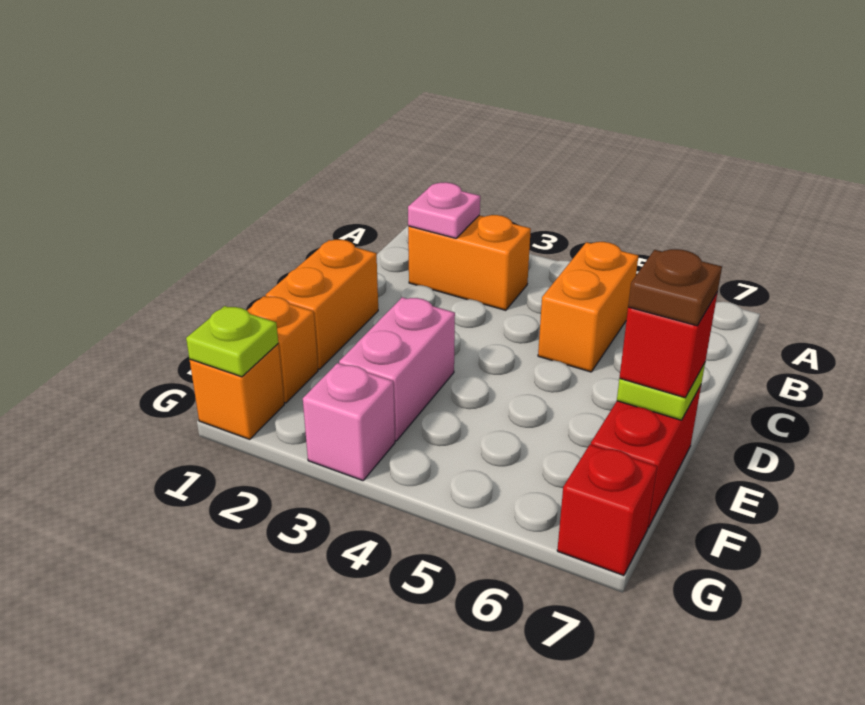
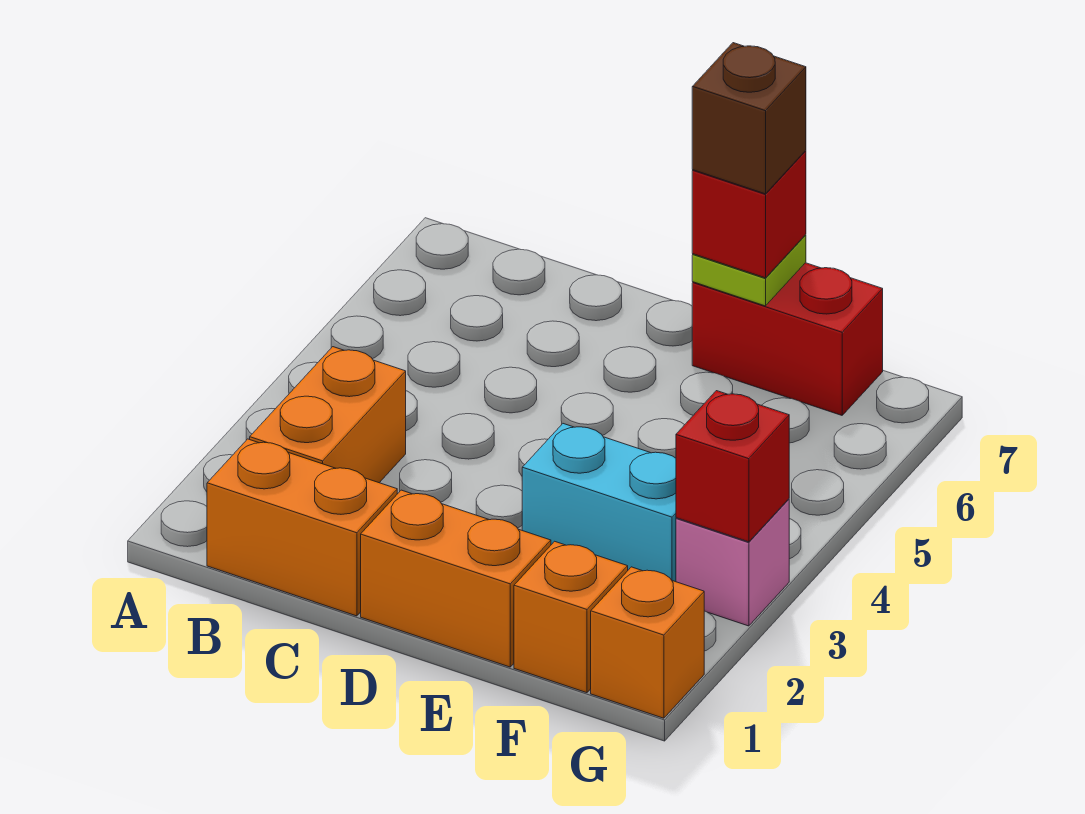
pink 1x1 plate [408,182,480,238] -> none
orange 1x2 brick [538,242,638,372] -> orange 1x2 brick moved to [207,439,397,616]
pink 1x2 brick [339,297,455,441] -> cyan 1x2 brick [522,424,676,582]
brown 1x1 plate [628,249,722,326] -> brown 1x1 brick [692,43,806,194]
lime 1x1 plate [186,306,278,377] -> none
red 1x1 brick [557,444,657,576] -> red 1x1 brick moved to [676,391,789,542]

